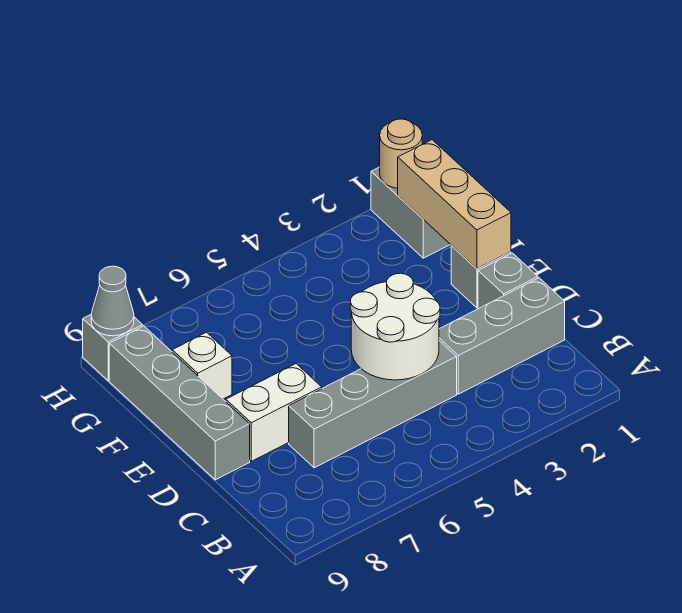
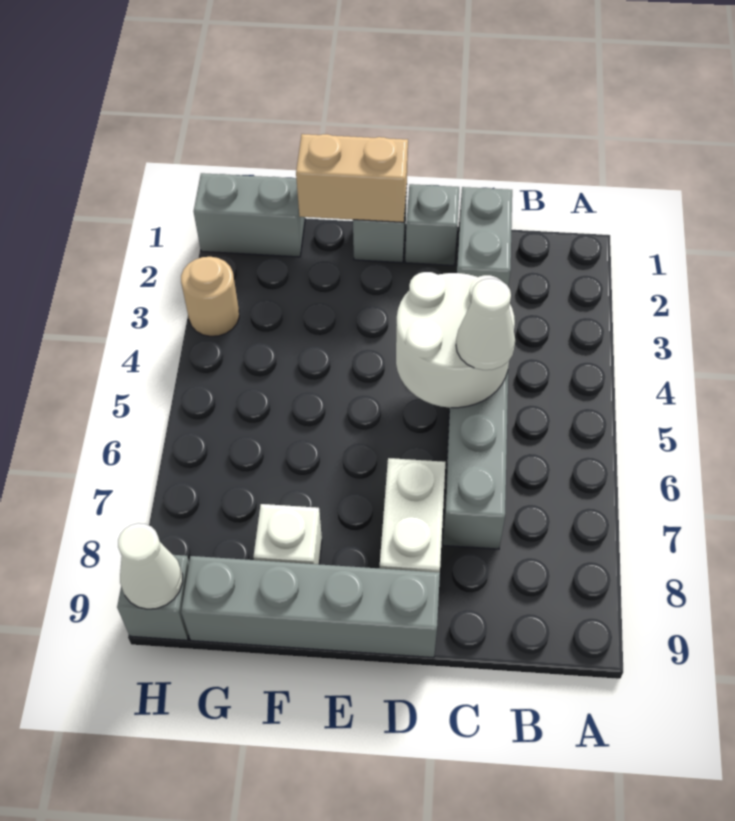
grey 1x3 brick [439,278,565,394] -> grey 1x2 brick [456,187,512,286]
none -> white 1x1 cone [456,279,515,370]
tan 1x3 brick [398,140,511,269] -> tan 1x2 brick [296,134,408,222]
tan 1x1 round brick [380,119,422,188] -> tan 1x1 round brick moved to [181,257,239,336]
grey 1x1 cone [91,266,134,336] -> white 1x1 cone [118,523,183,609]

